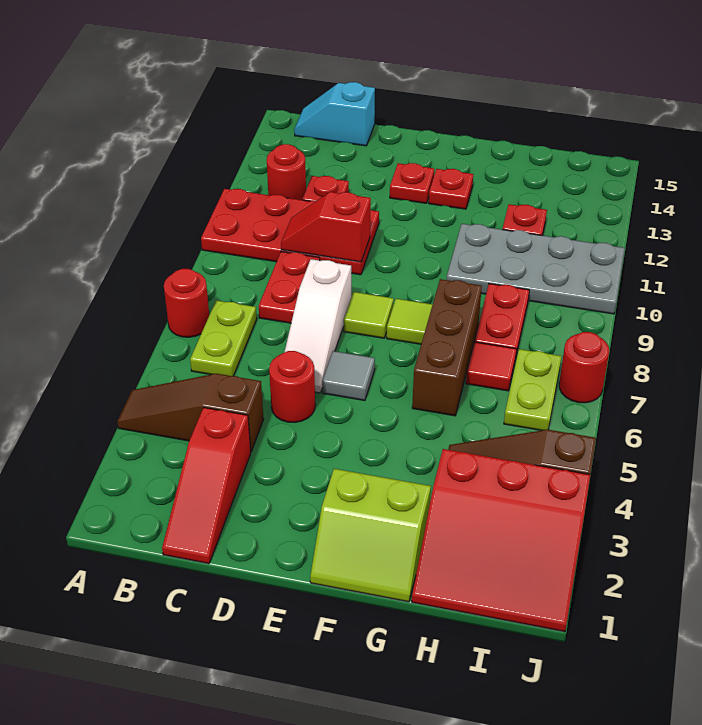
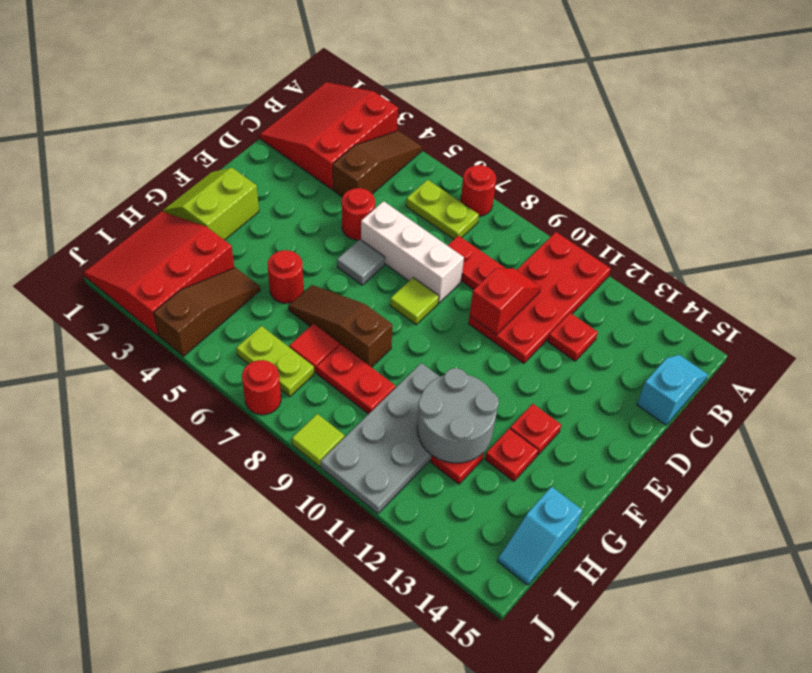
red 1x1 round brick [267,144,306,200] -> red 1x1 round brick moved to [268,250,304,303]
red 1x3 slope [162,408,251,564] -> red 3x3 slope [260,82,398,189]
white 1x3 slope [285,259,351,393] -> white 1x3 brick [361,201,464,303]
red 1x1 plate [390,163,434,203] -> red 1x1 plate moved to [485,428,538,481]
lime 1x1 tile [387,299,433,344] -> lime 1x1 tile moved to [292,414,344,466]
brown 1x3 brick [412,279,482,416] -> brown 1x3 slope [288,285,392,367]
none -> grey 2x2 round brick [417,368,499,463]
none -> cyan 1x2 slope [498,487,582,585]

